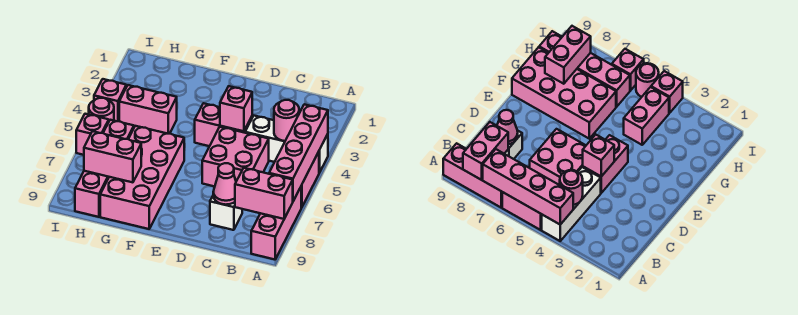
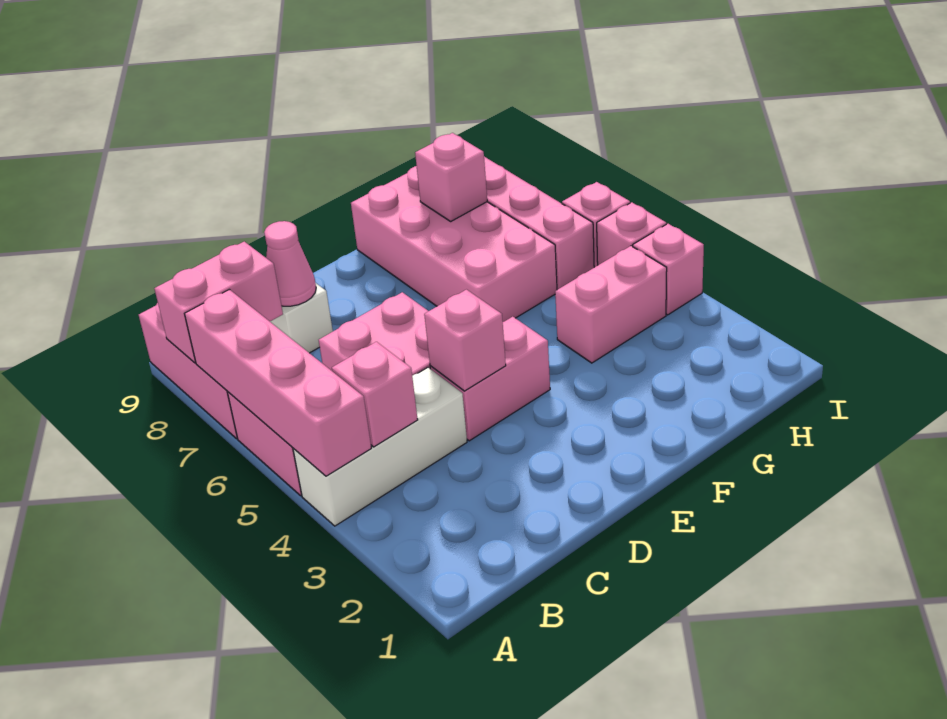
pink 1x1 round brick [274,100,299,141] -> pink 1x1 brick [332,342,418,447]
pink 1x2 brick [84,131,141,182] -> pink 1x1 brick [415,133,487,221]
pink 1x1 round brick [89,98,114,121] -> pink 1x1 brick [597,202,666,265]

